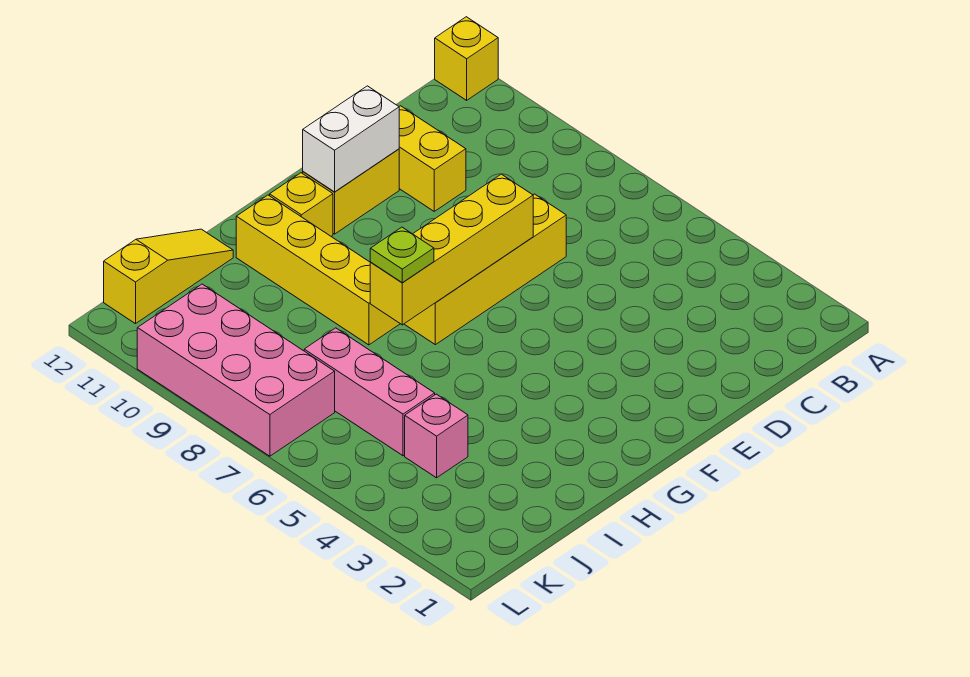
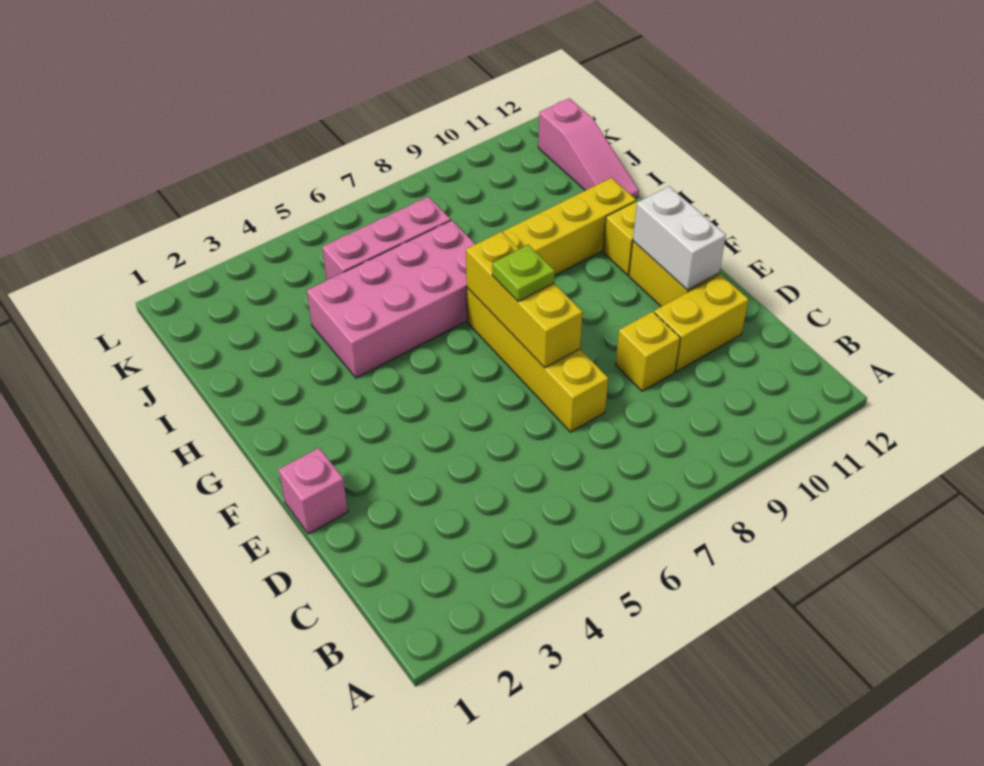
yellow 1x1 brick [435,17,498,100] -> yellow 1x1 brick moved to [615,312,680,391]
yellow 1x4 brick [370,174,533,325] -> yellow 1x3 brick [466,232,583,368]
lime 1x1 plate [370,227,434,283] -> lime 1x1 plate moved to [492,245,555,301]
yellow 1x3 slope [104,229,233,324] -> pink 1x3 slope [538,98,639,198]
pink 1x1 brick [405,394,468,478] -> pink 1x1 brick moved to [279,448,348,534]
pink 2x4 brick [137,284,335,456] -> pink 2x4 brick moved to [307,220,475,378]

